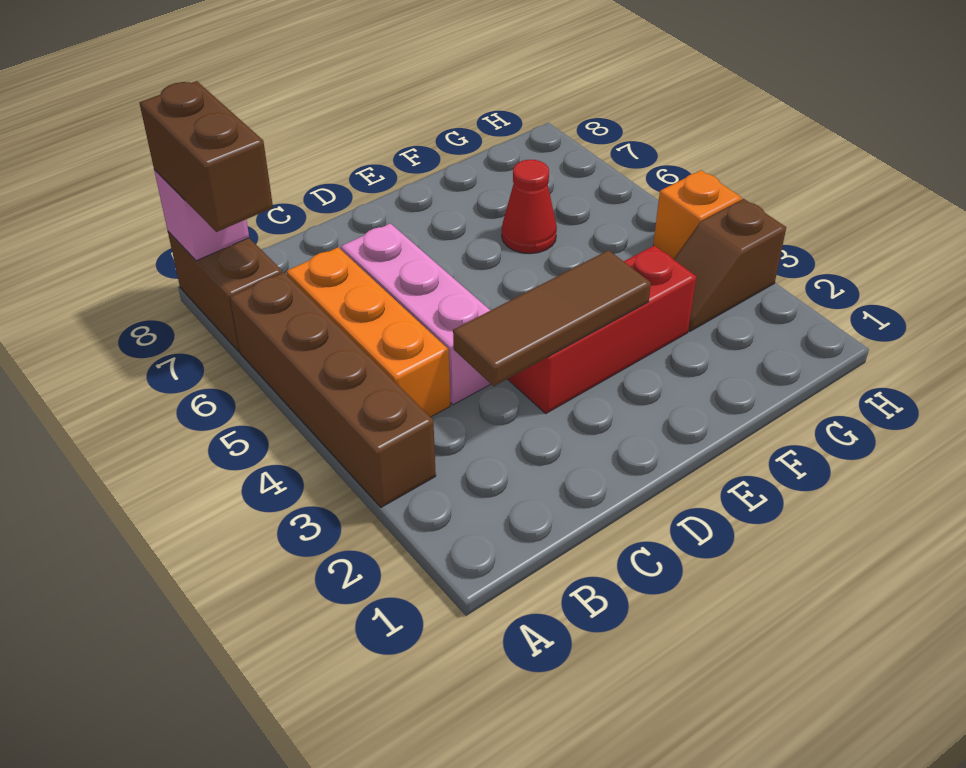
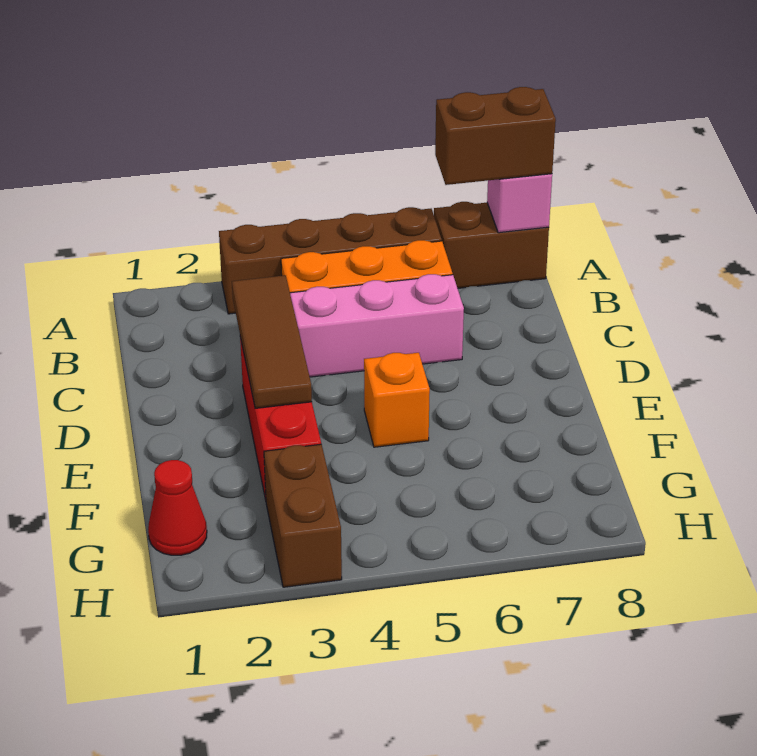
red 1x1 cone [502,160,557,254] -> red 1x1 cone moved to [148,460,207,555]
brown 1x2 slope [674,199,786,331] -> brown 1x2 brick [264,444,342,587]
orange 1x1 brick [653,170,742,259] -> orange 1x1 brick moved to [364,353,430,447]

